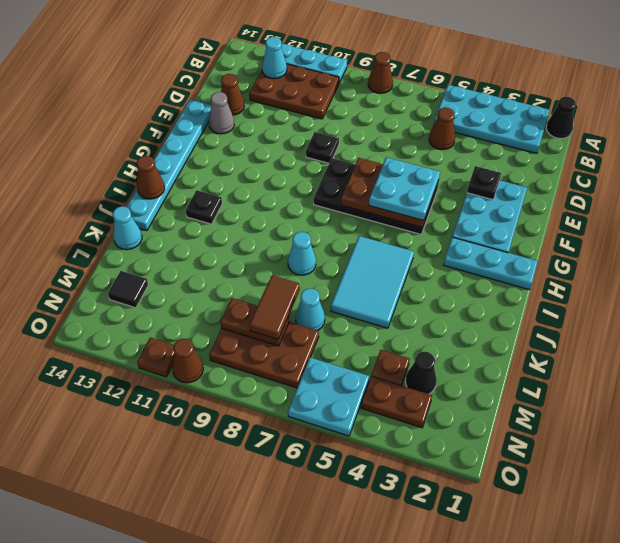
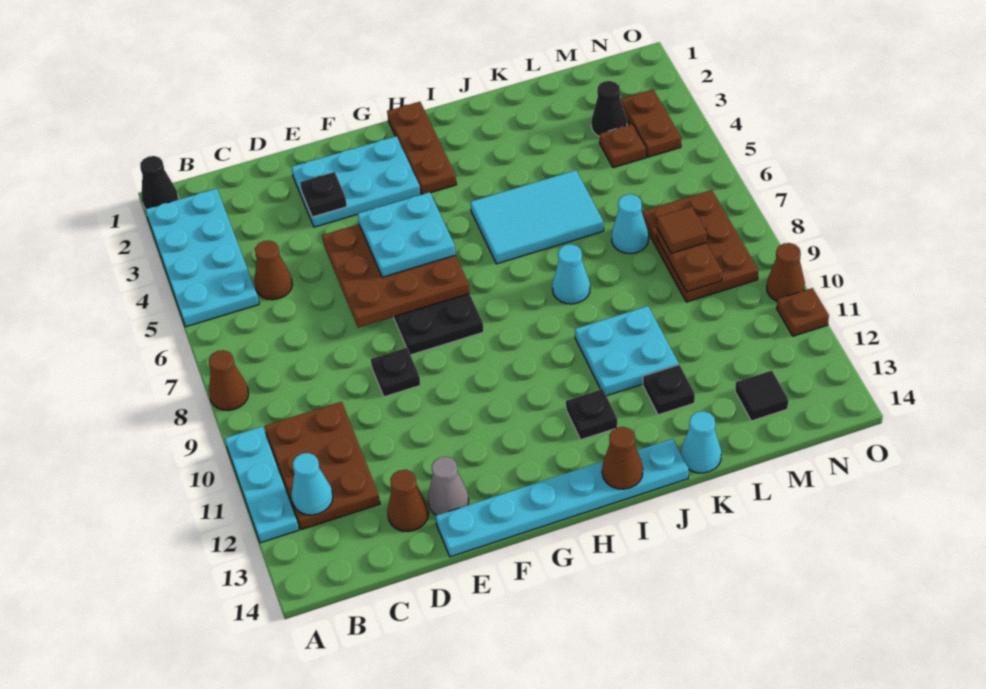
brown 2x3 plate [341,158,439,228] -> brown 3x3 plate [322,224,470,328]
cyan 1x3 plate [444,237,538,290] -> brown 1x3 plate [387,102,456,194]
none -> black 1x1 plate [643,365,695,415]
brown 1x2 tile [249,275,300,339] -> brown 1x1 tile [657,206,707,253]
cyan 2x2 plate [288,357,369,436] -> cyan 2x2 plate moved to [575,306,679,396]

